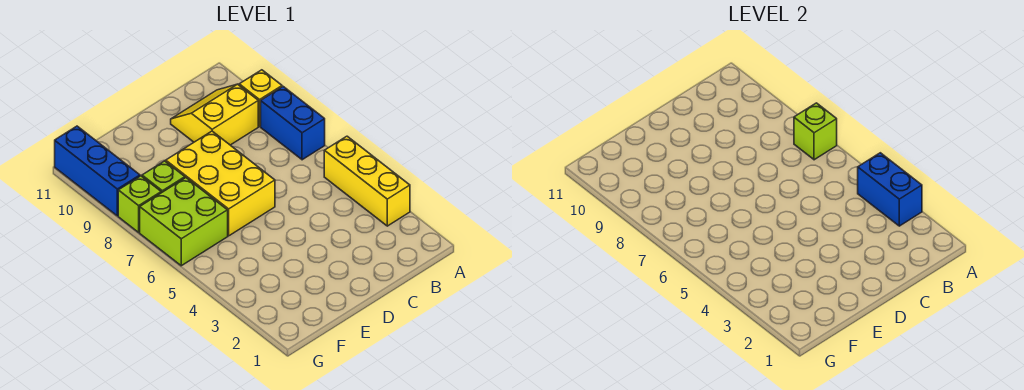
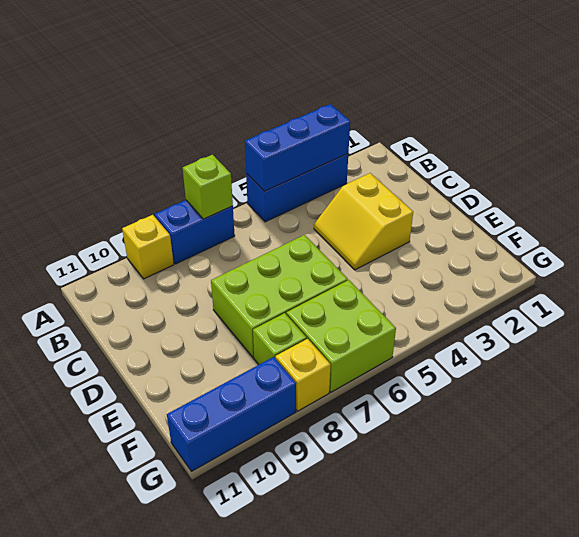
yellow 1x3 brick [324,136,410,226] -> blue 1x3 brick [246,154,348,222]
blue 1x2 brick [858,153,922,226] -> blue 1x3 brick [245,104,350,191]
yellow 2x2 slope [171,84,258,145] -> yellow 2x2 slope moved to [314,173,413,270]
yellow 2x3 brick [166,131,275,236] -> lime 2x3 brick [211,235,348,358]
lime 1x1 brick [118,176,161,232] -> yellow 1x1 brick [275,339,331,411]

